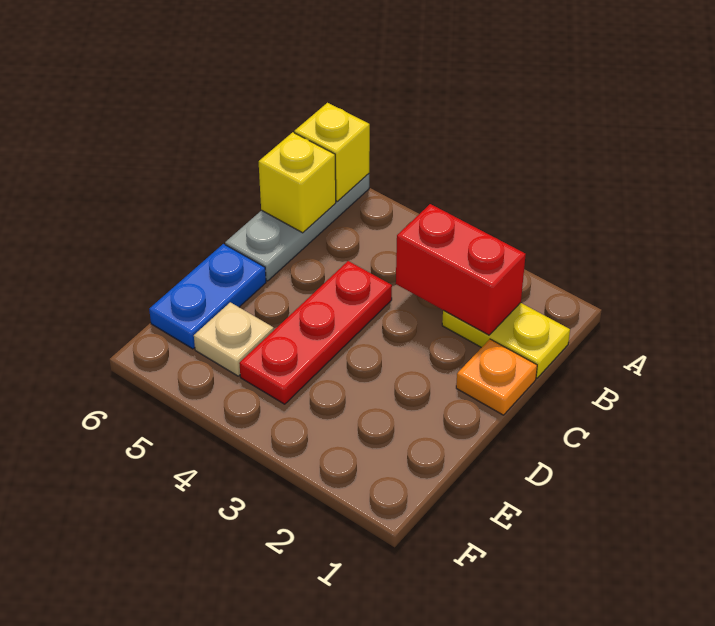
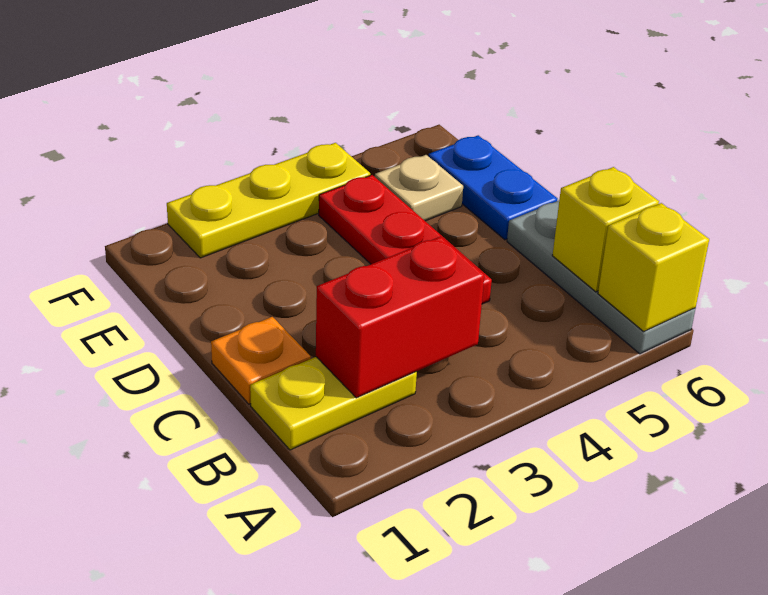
none -> yellow 1x3 plate [167,143,370,258]

